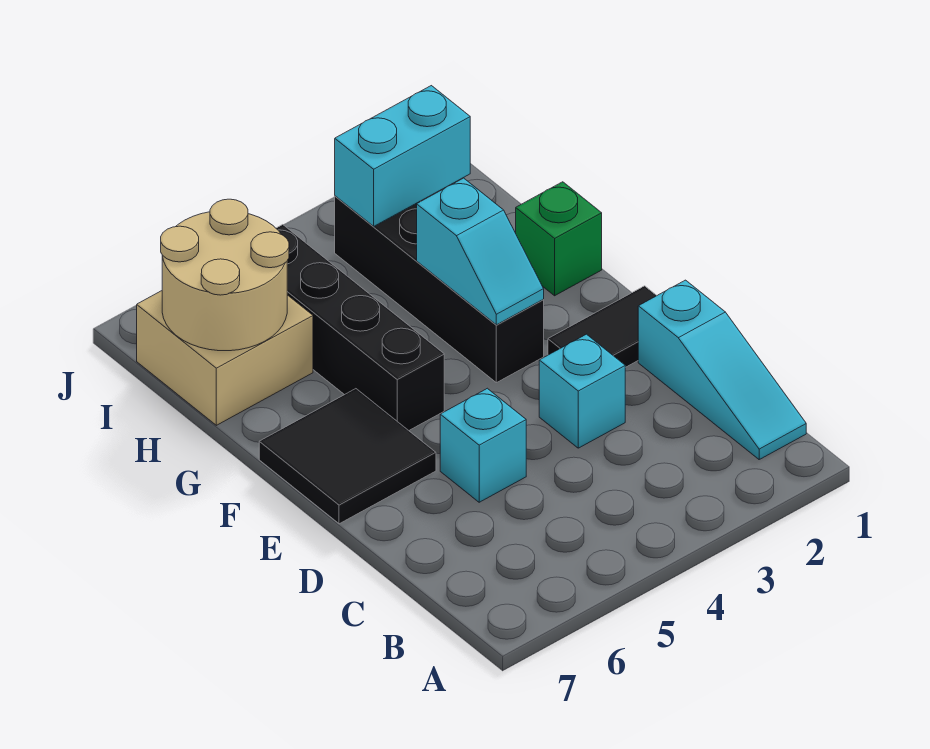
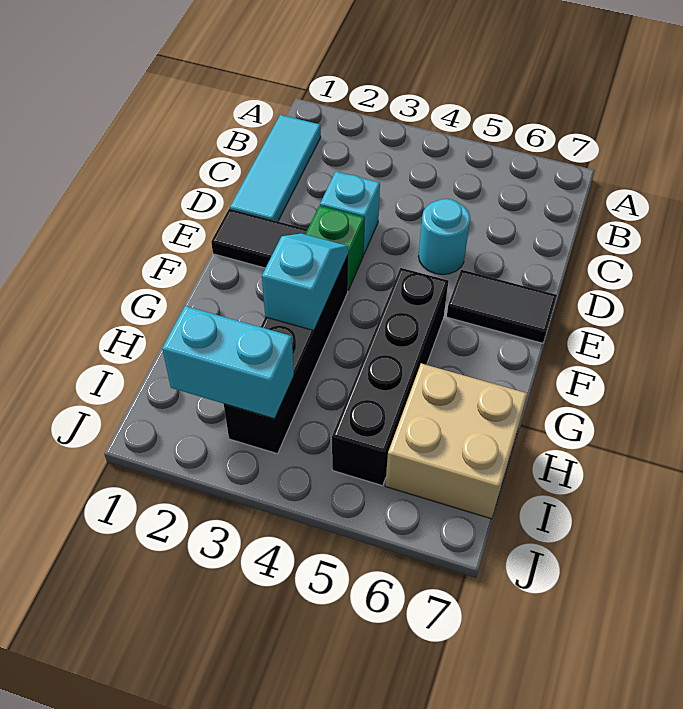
cyan 1x3 slope [638,280,806,459] -> cyan 1x3 tile [230,115,321,221]
cyan 1x1 brick [440,388,526,502] -> cyan 1x1 round brick [418,199,470,275]
black 2x2 tile [259,389,436,524] -> black 1x2 tile [447,270,557,343]
green 1x1 brick [516,182,602,296] -> green 1x1 brick moved to [305,206,365,290]
tan 2x2 round brick [161,199,289,351] -> none

